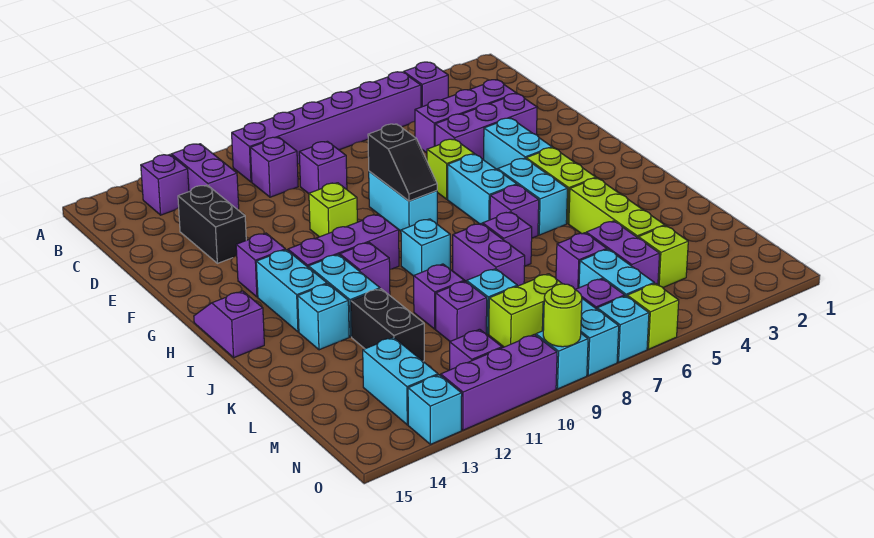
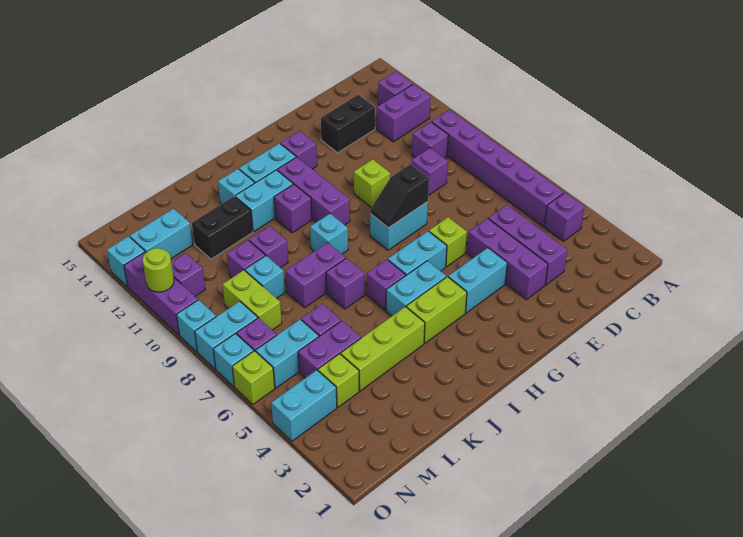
purple 1x2 slope [194,291,264,357] -> none
none -> cyan 1x2 brick [271,370,337,441]
lime 1x1 round brick [543,284,582,347] -> lime 1x1 round brick moved to [143,248,174,292]

